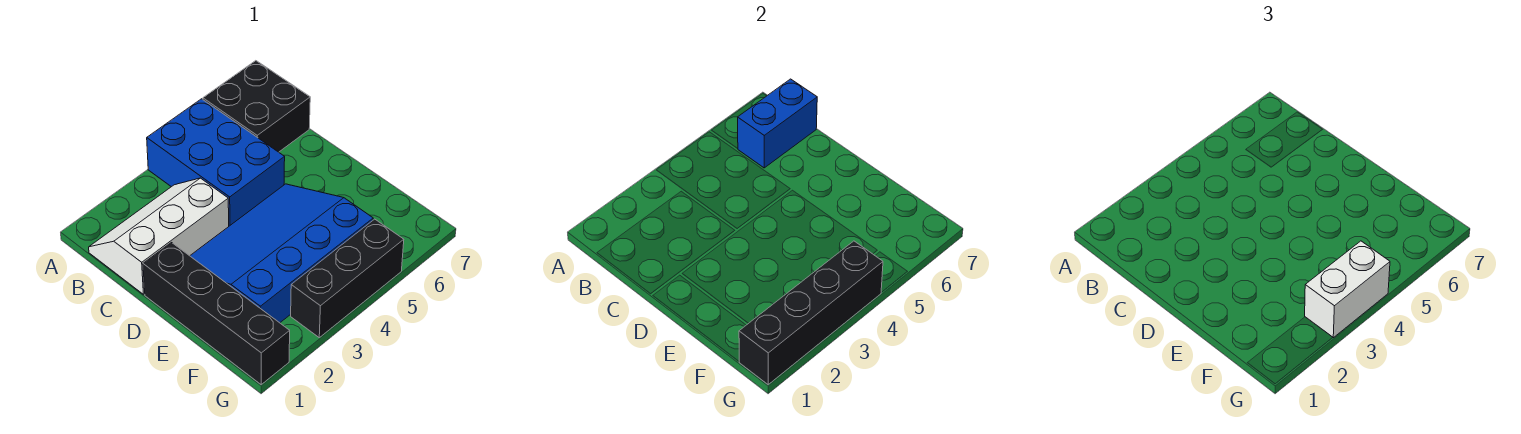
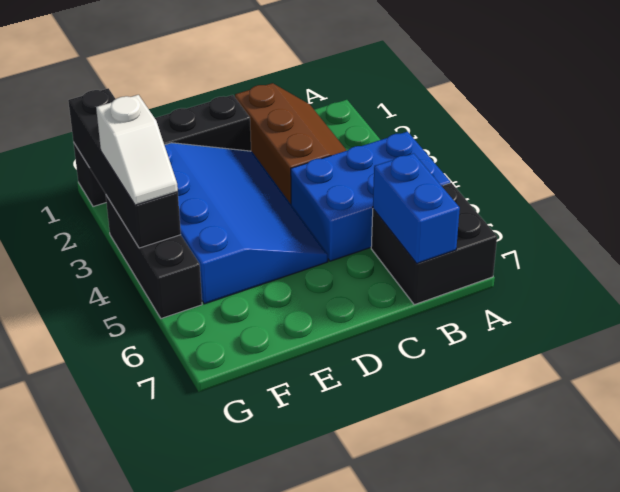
white 2x3 slope [89,178,229,294] -> brown 2x3 slope [235,83,347,204]
white 1x2 brick [1305,241,1390,338] -> white 1x2 slope [96,95,178,205]

